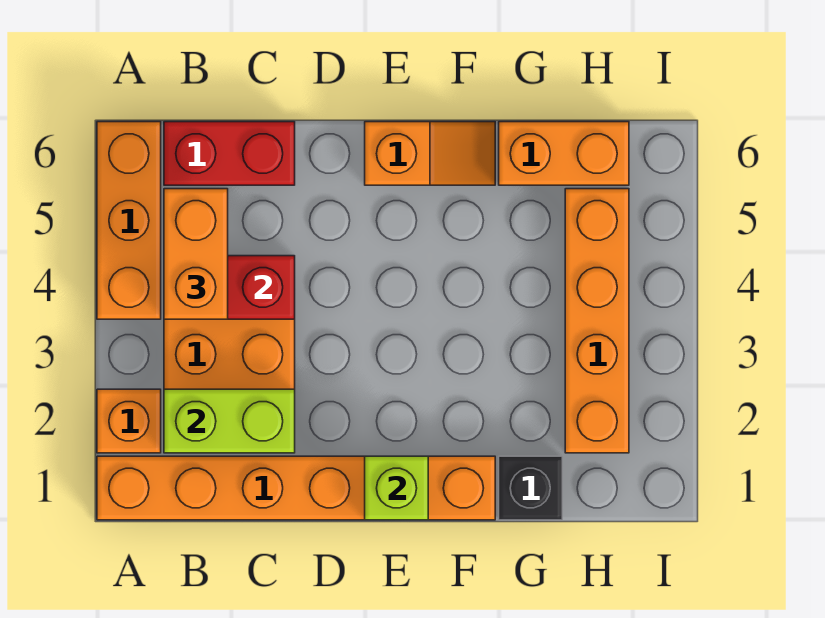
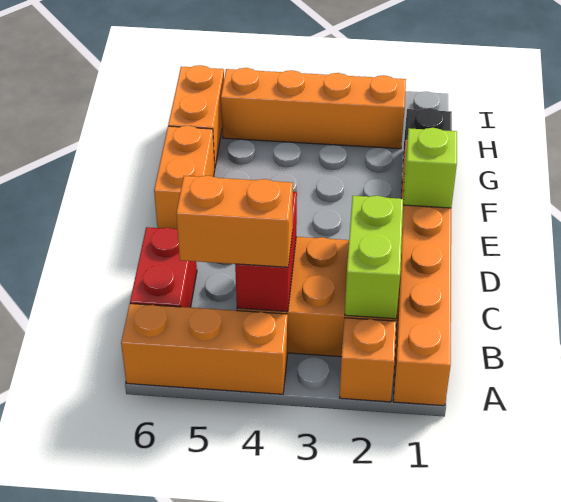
orange 1x2 slope [365,122,495,185] -> orange 1x2 brick [154,126,215,229]

